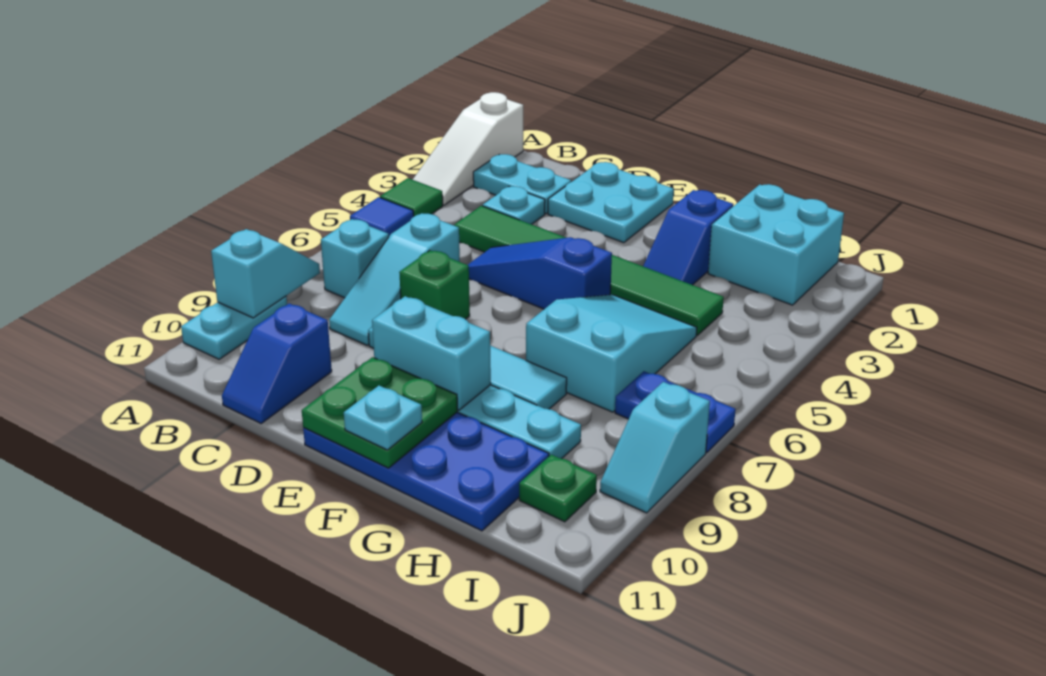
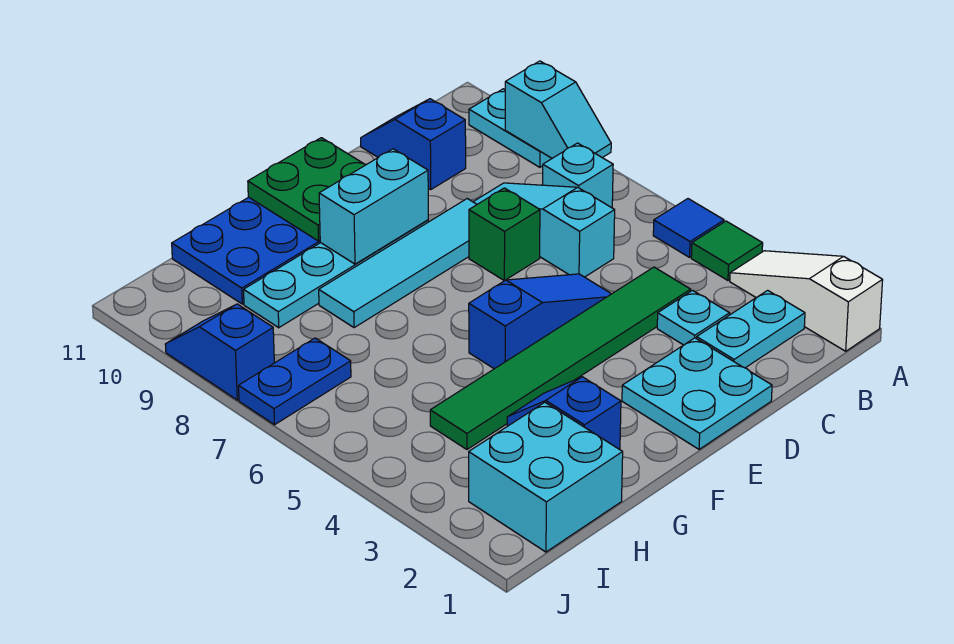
cyan 1x1 plate [344,386,422,450] -> none
cyan 2x3 slope [526,295,697,412] -> none
green 1x1 plate [519,455,597,522] -> none
cyan 1x2 slope [600,382,710,513] -> blue 1x2 slope [165,304,274,400]

